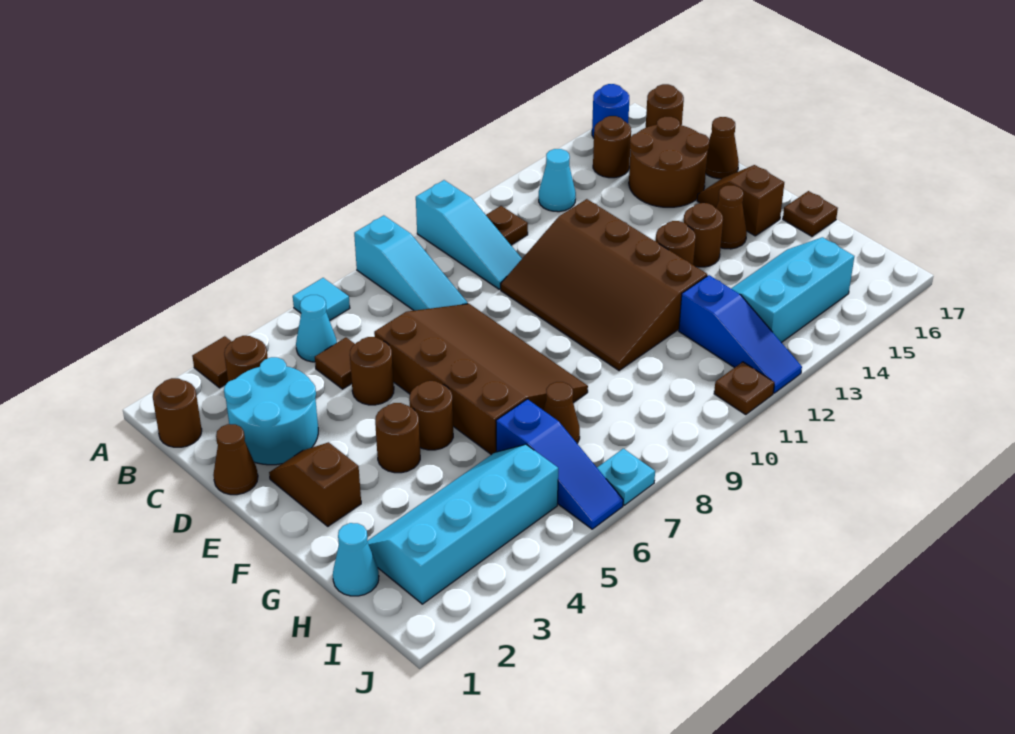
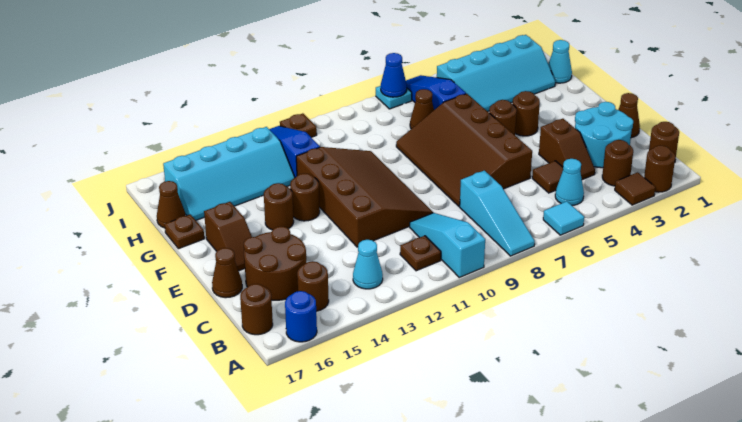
cyan 1x3 slope [354,215,468,311] -> cyan 1x3 slope turned to [460,171,535,256]
brown 1x1 round brick [350,337,394,405] -> brown 1x1 round brick moved to [644,146,675,192]
brown 1x2 slope [269,442,361,526] -> brown 1x2 slope moved to [539,119,595,180]
brown 1x1 cone [716,185,747,249] -> brown 1x1 cone moved to [157,181,185,228]
cyan 2x3 slope [731,237,854,343] -> cyan 2x4 slope [163,127,295,220]
none -> blue 1x1 cone [381,53,407,97]

